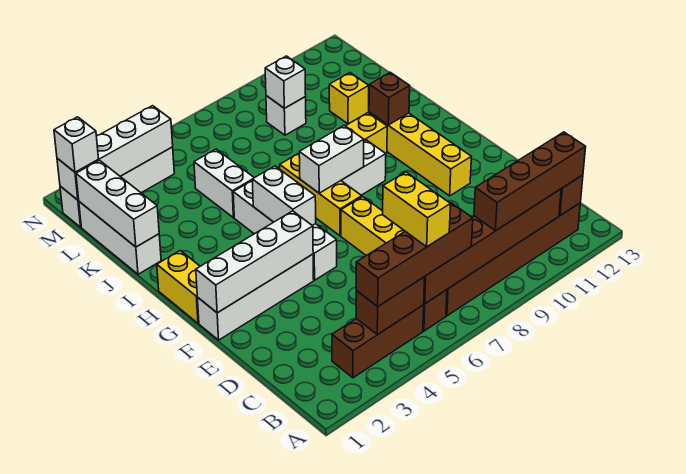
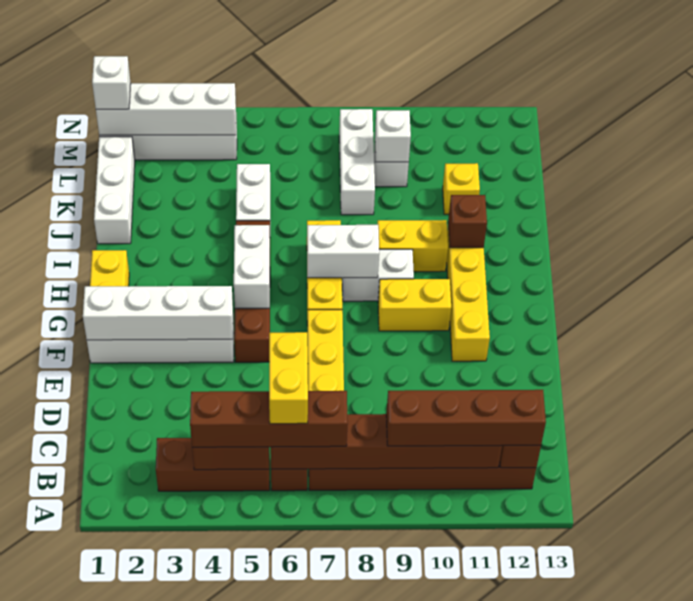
white 1x4 brick [233,181,337,280] -> brown 1x4 brick [234,221,270,362]
none -> yellow 1x2 brick [378,279,451,331]
white 1x3 brick [76,160,159,247] -> white 1x3 brick moved to [339,109,375,215]

